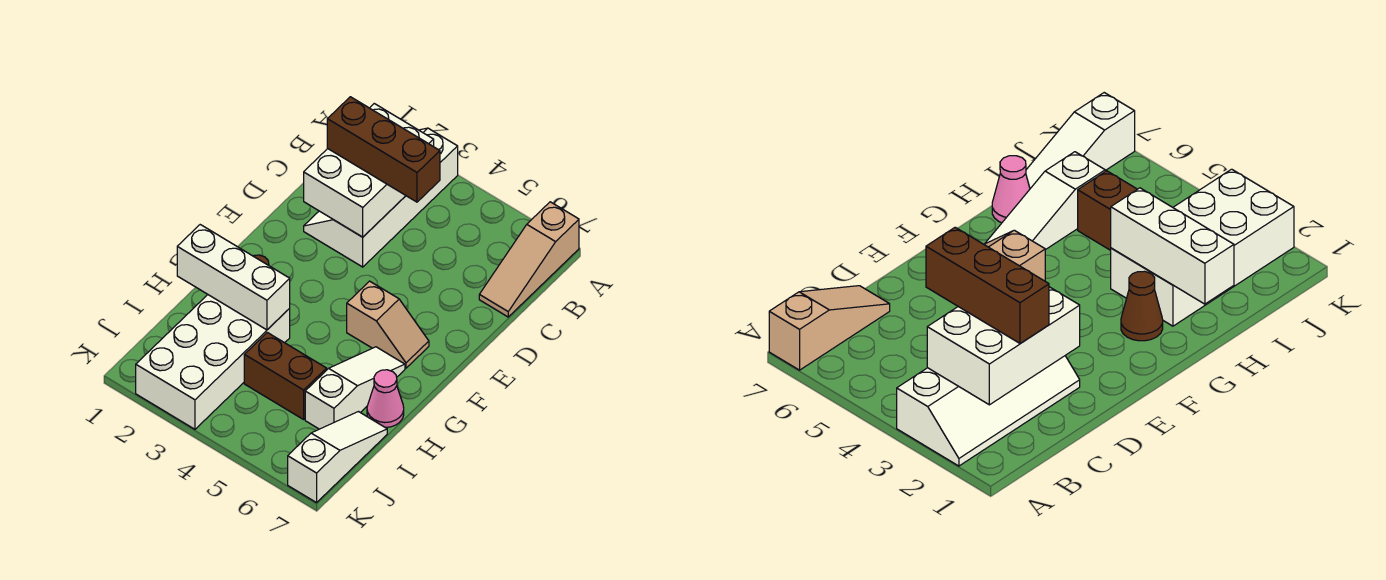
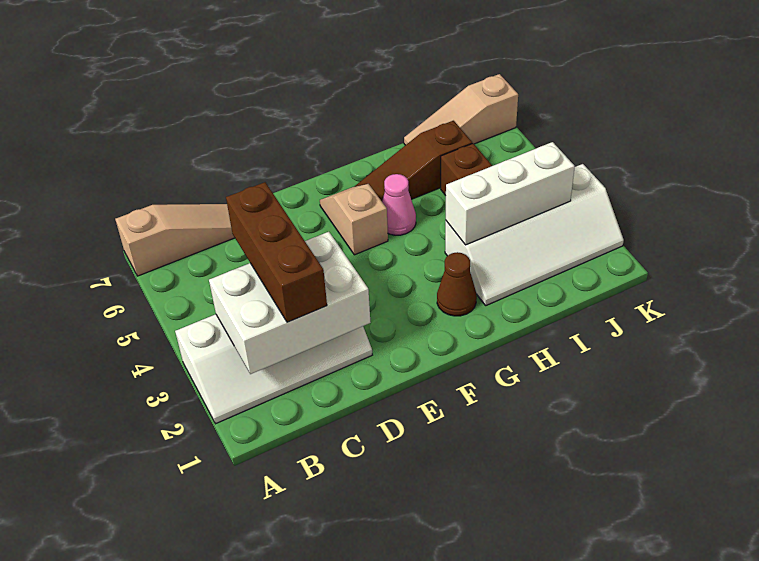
white 1x3 slope [305,347,405,429] -> brown 1x3 slope [354,121,472,201]
white 1x3 brick [177,225,290,330] -> white 1x3 brick turned to [446,142,575,245]
white 2x4 brick [136,295,290,429] -> white 2x4 slope [445,164,624,305]
pink 1x1 cone [367,370,404,427] -> pink 1x1 cone moved to [382,174,416,235]
white 1x3 slope [288,412,387,503] -> tan 1x3 slope [404,74,518,145]

